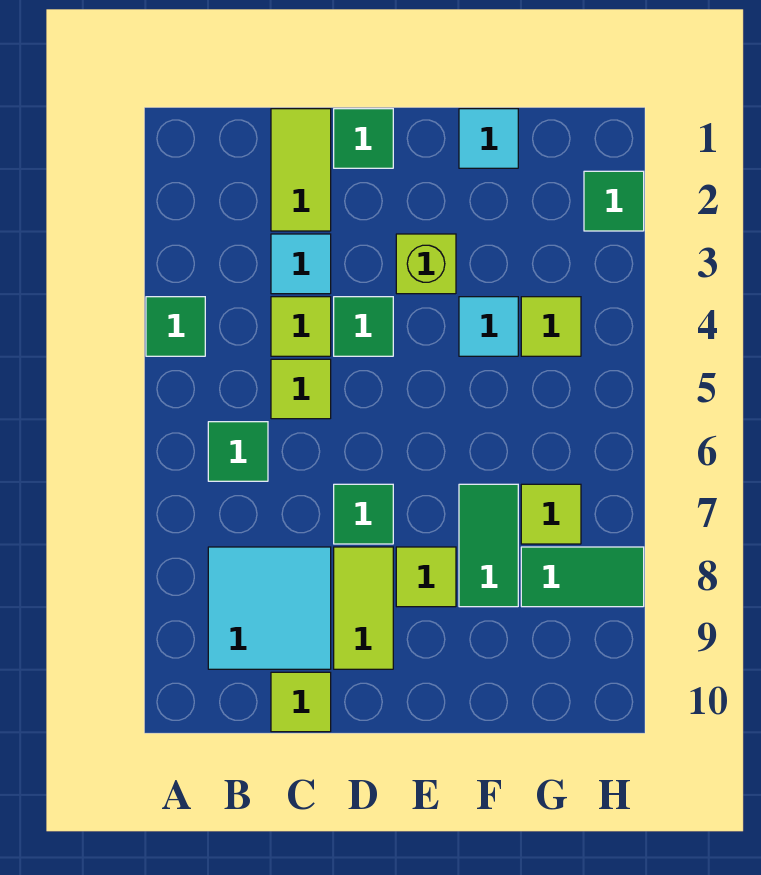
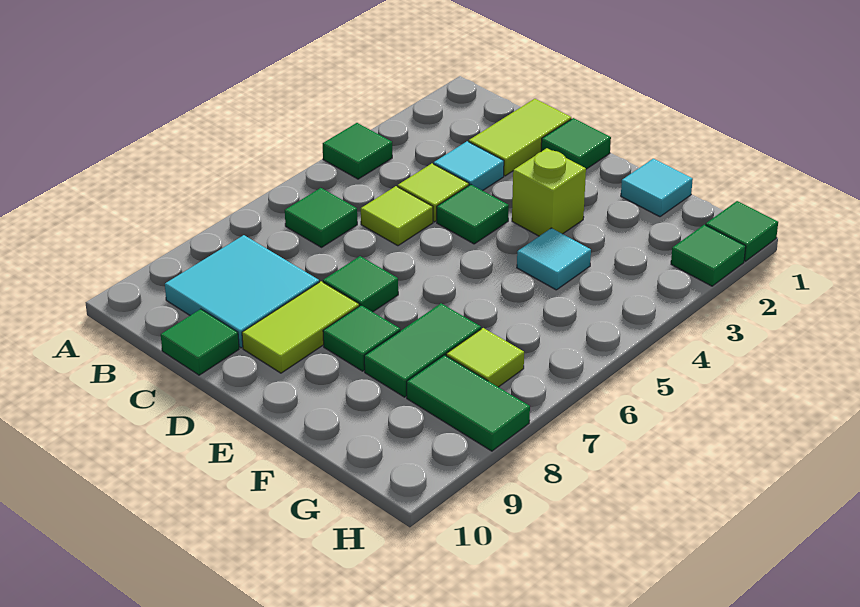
lime 1x1 tile [271,672,331,732] -> green 1x1 tile [161,309,239,375]
lime 1x1 tile [396,547,456,607] -> green 1x1 tile [323,305,400,371]
lime 1x1 tile [521,297,581,356] -> none
none -> green 1x1 tile [706,201,778,261]

